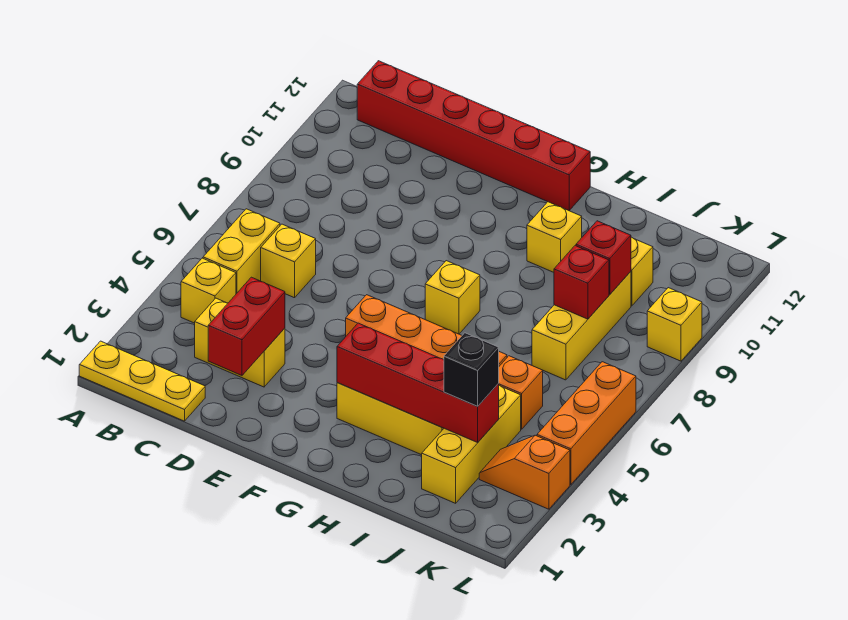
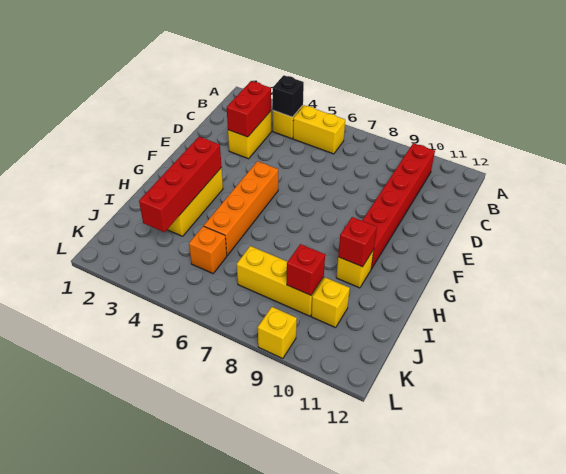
yellow 1x3 plate [79,341,205,421] -> none
red 1x6 brick [357,61,590,211] -> red 1x6 brick moved to [362,143,435,269]
yellow 1x1 brick [261,224,316,298] -> none
red 1x2 brick [208,277,285,375] -> red 1x2 brick turned to [227,81,271,137]
yellow 1x1 brick [425,261,480,334] -> none
yellow 1x3 brick [422,385,521,503] -> none
black 1x1 brick [444,333,499,406] -> black 1x1 brick moved to [273,75,304,117]
red 1x1 brick [554,246,609,319] -> red 1x1 brick moved to [338,217,377,267]
orange 1x2 slope [479,435,570,509] -> none
orange 1x3 brick [537,362,636,485] -> none

